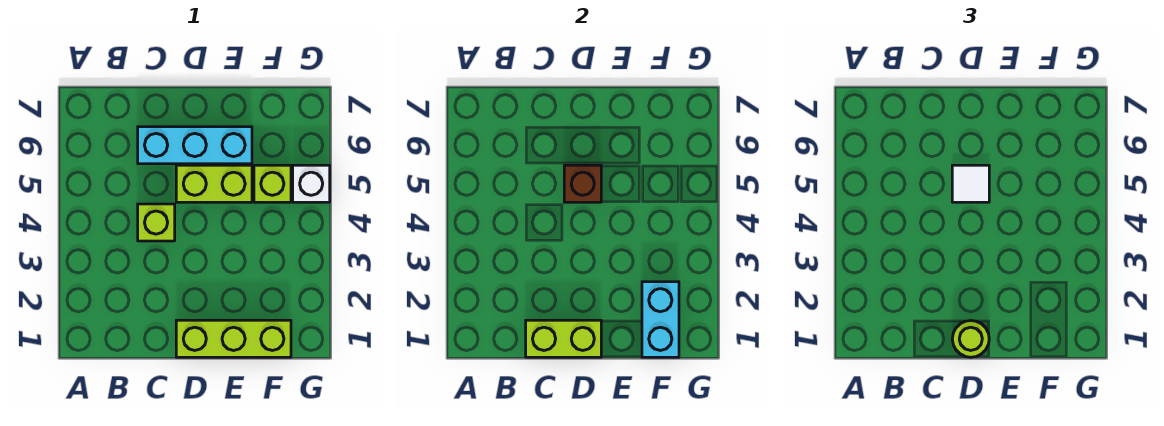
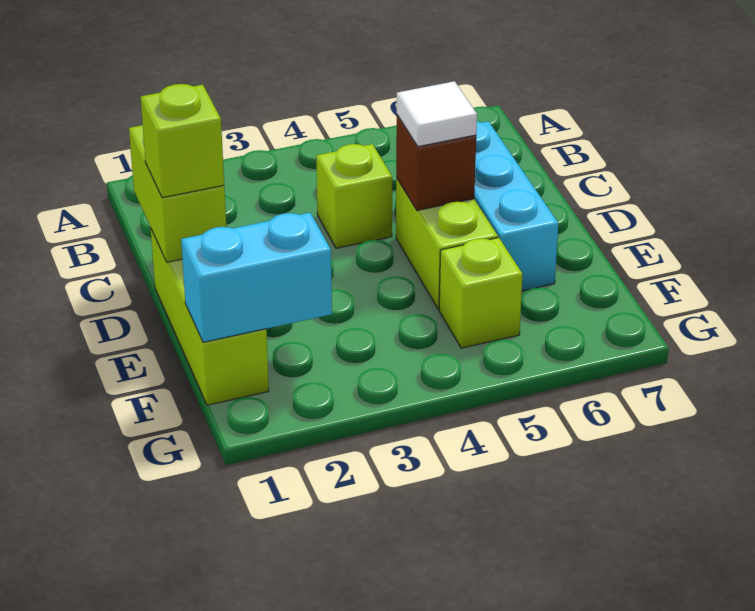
lime 1x1 round brick [952,321,989,357] -> lime 1x1 brick [141,84,224,198]
white 1x1 brick [293,165,330,202] -> none

